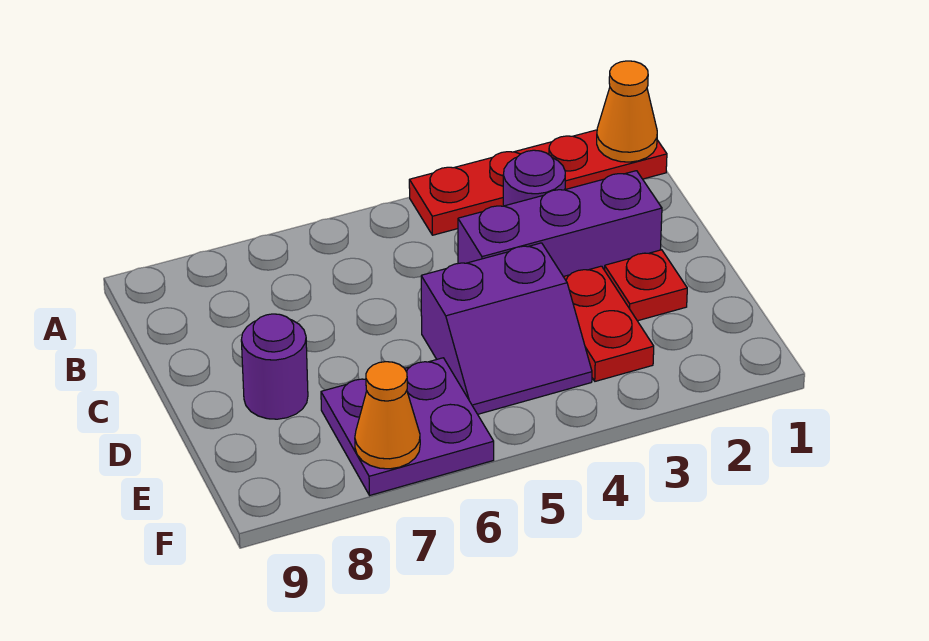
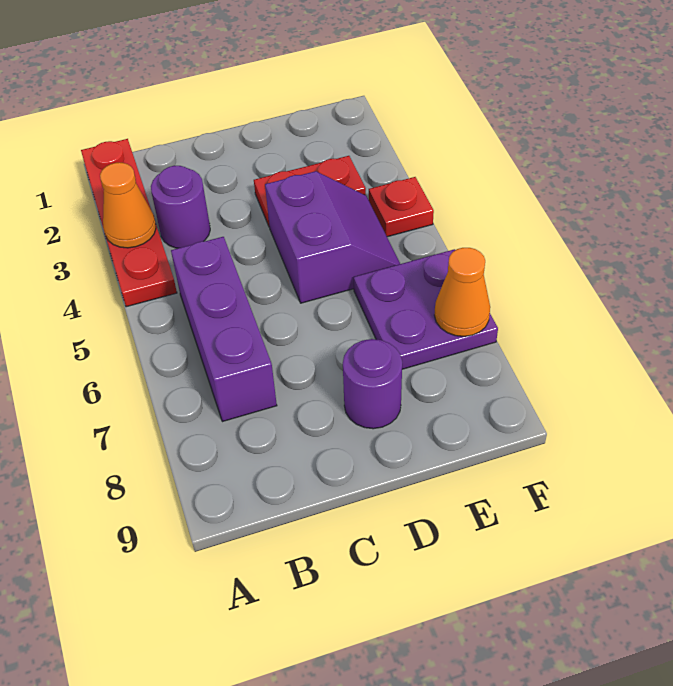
orange 1x1 cone [597,61,657,162] -> orange 1x1 cone moved to [100,163,156,248]
purple 1x3 brick [458,171,662,277] -> purple 1x3 brick moved to [171,237,277,422]
red 1x1 plate [604,250,687,321] -> red 1x1 plate moved to [369,177,434,237]

